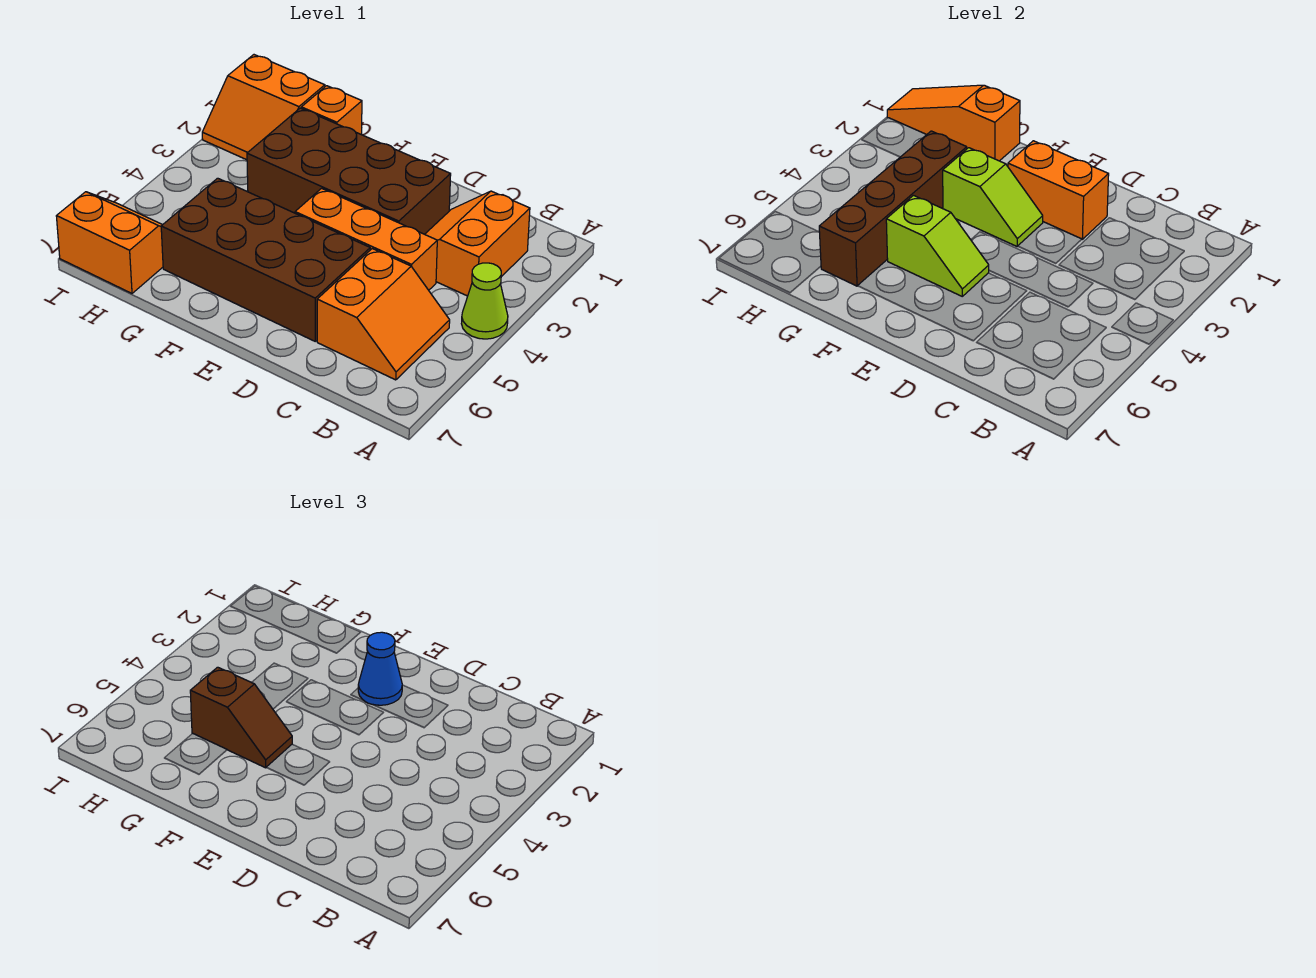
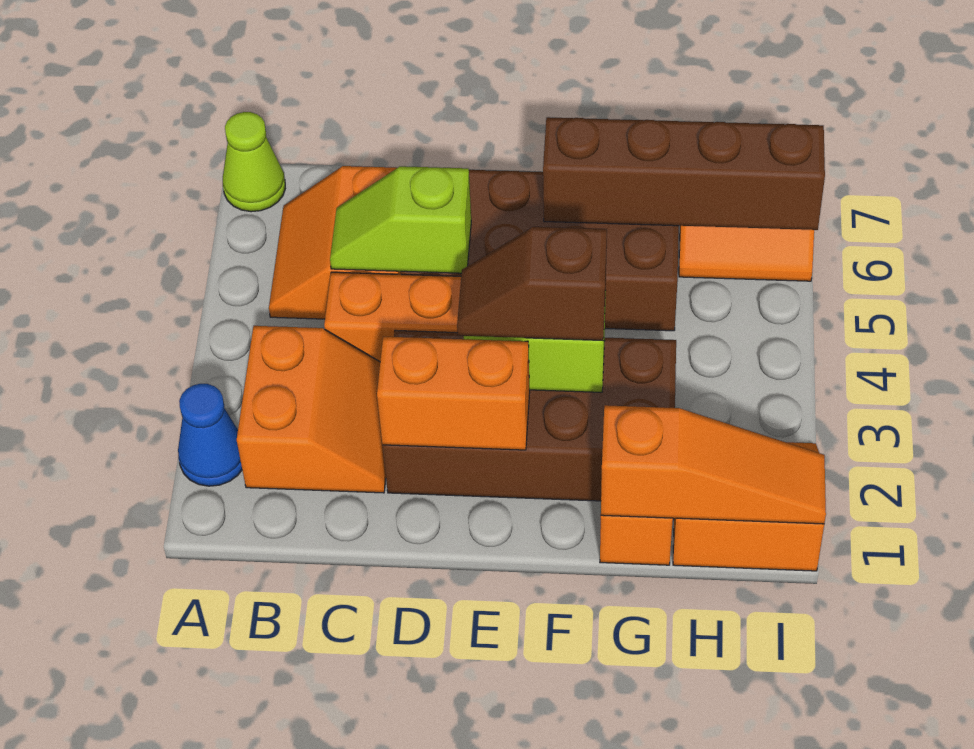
lime 1x1 cone [461,263,508,339] -> lime 1x1 cone moved to [223,112,285,212]
blue 1x1 cone [358,632,402,705] -> blue 1x1 cone moved to [178,384,242,486]
lime 1x2 slope [886,196,989,296] -> lime 1x2 slope moved to [330,166,471,273]
brown 1x2 slope [190,667,292,768] -> brown 1x2 slope moved to [457,227,607,340]
brown 1x4 brick [819,131,967,286] -> brown 1x4 brick turned to [543,117,825,230]

